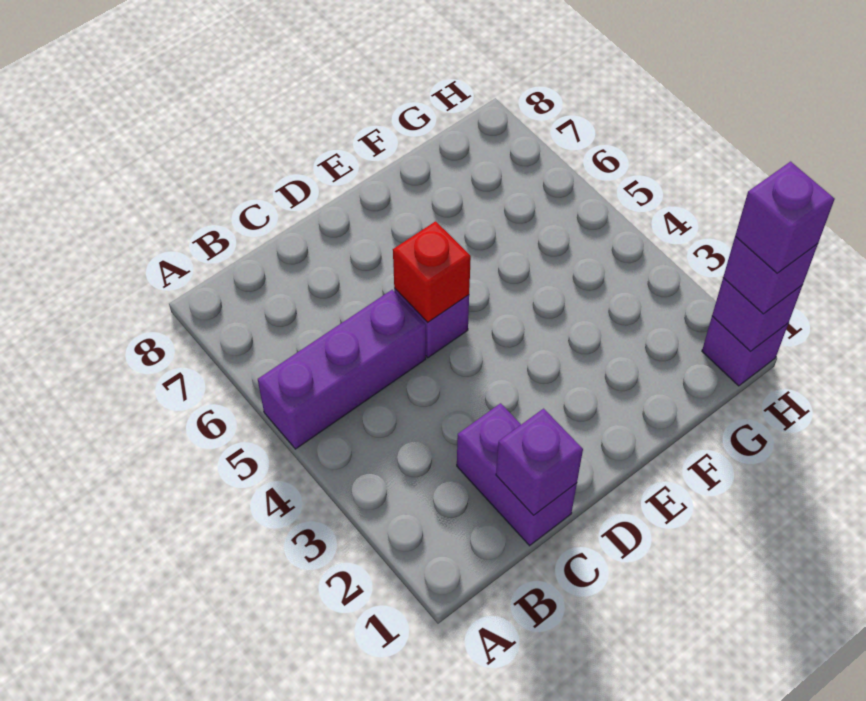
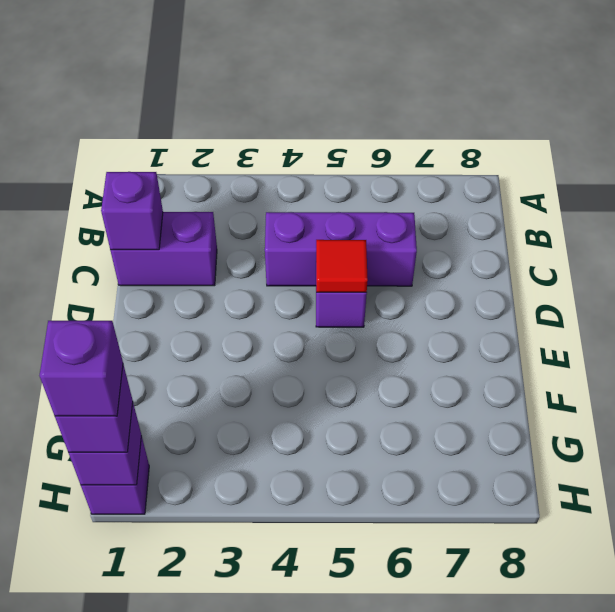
purple 1x3 brick [258,290,426,449] -> purple 1x3 brick turned to [265,212,417,286]
red 1x1 brick [393,221,471,322] -> red 1x1 tile [316,240,368,292]

